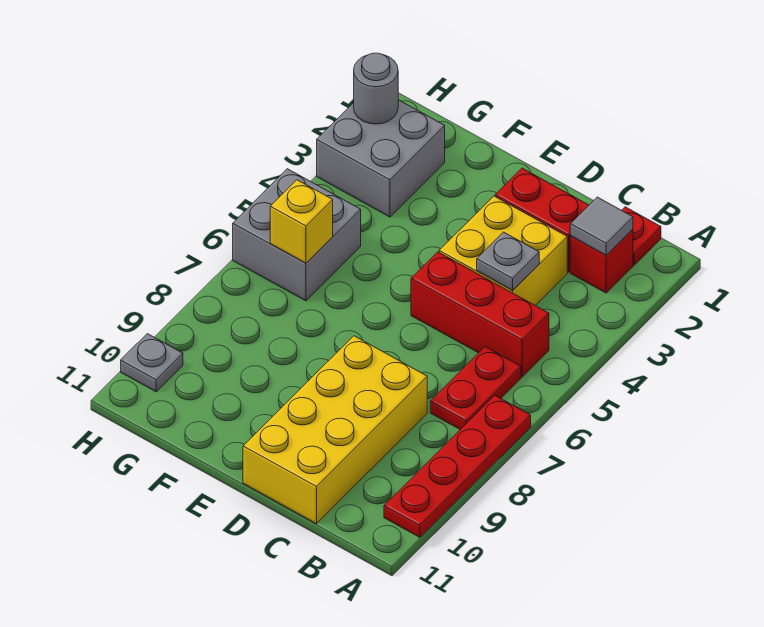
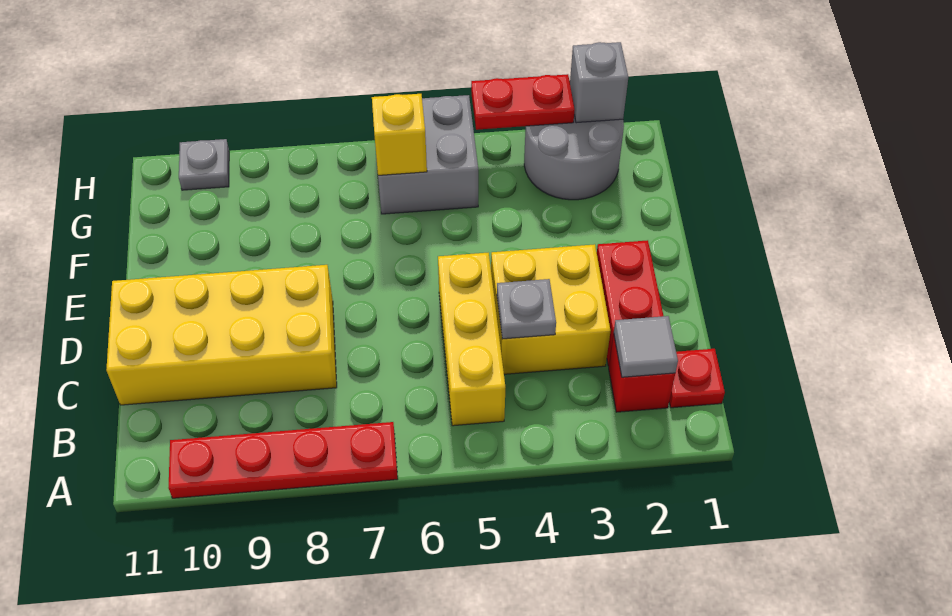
red 1x3 brick [411,252,549,377] -> yellow 1x3 brick [438,253,506,426]
red 1x2 plate [430,347,521,429] -> red 1x2 plate moved to [471,74,575,130]
grey 2x2 brick [317,100,445,217] -> grey 2x2 round brick [524,115,624,200]
grey 1x1 round brick [354,53,398,124] -> grey 1x1 brick [570,42,628,123]

